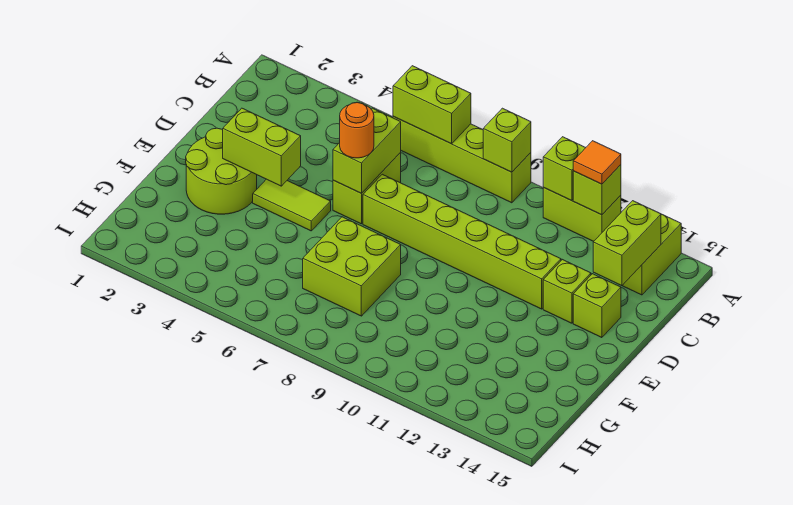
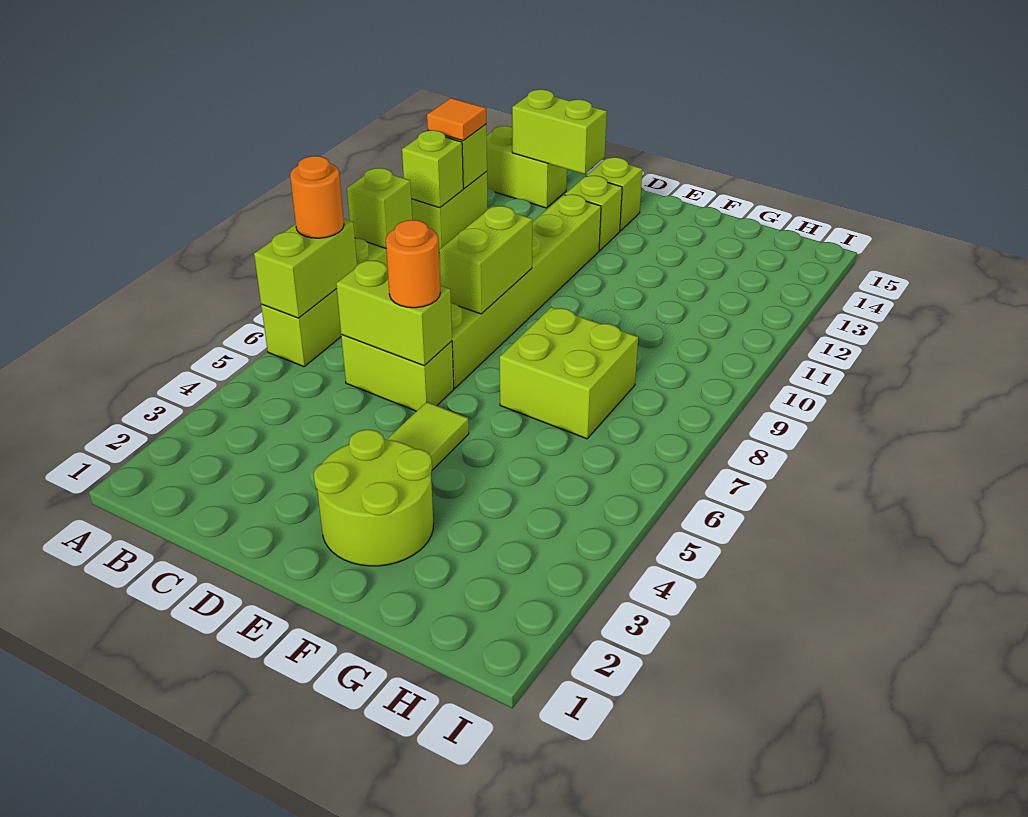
none -> orange 1x1 round brick [290,156,344,238]
lime 1x2 brick [223,108,301,186] -> lime 1x2 brick moved to [439,206,532,314]

